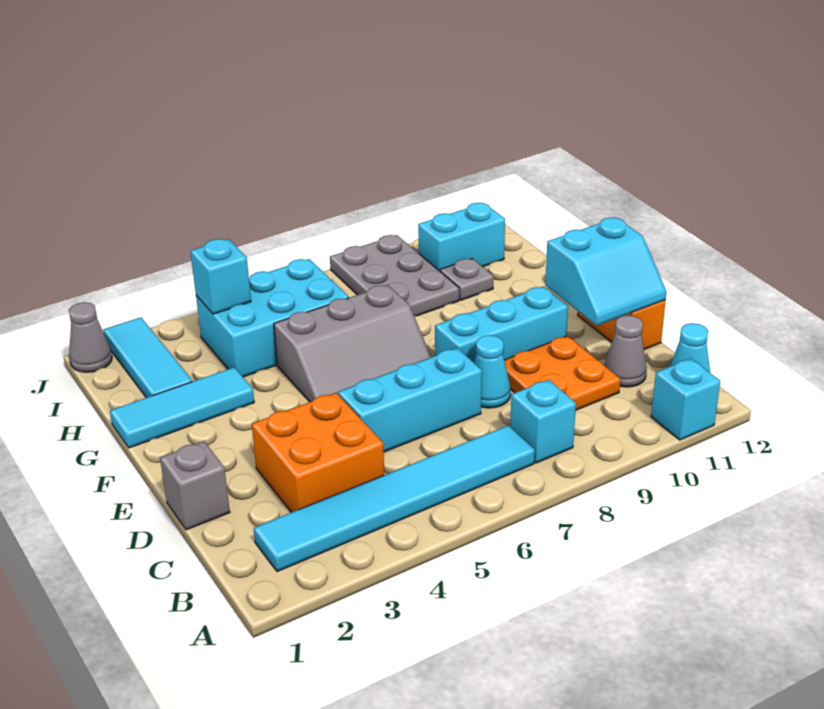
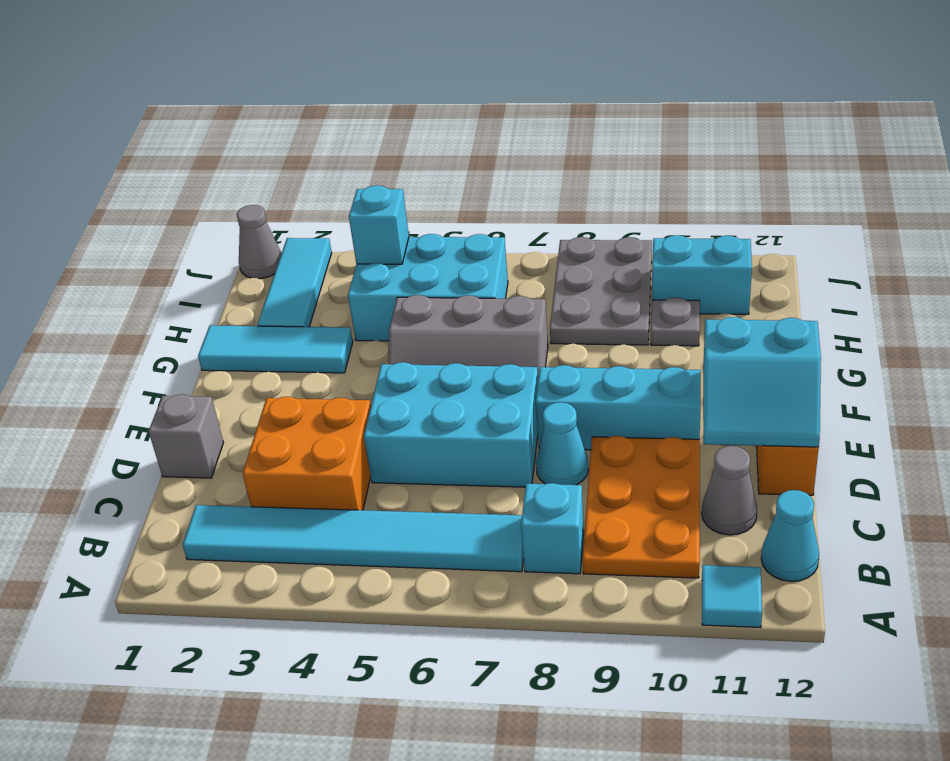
cyan 1x1 brick [651,358,720,440] -> cyan 1x1 tile [702,565,762,628]
orange 2x2 plate [504,336,620,411] -> orange 2x3 plate [583,436,700,578]
cyan 1x3 brick [338,348,482,452] -> cyan 2x3 brick [364,362,538,487]

